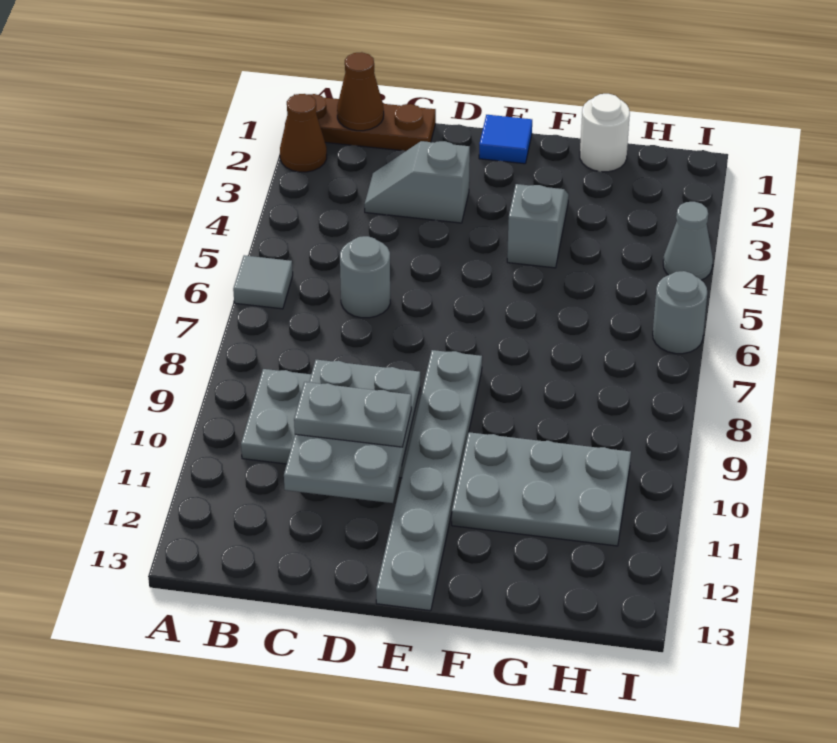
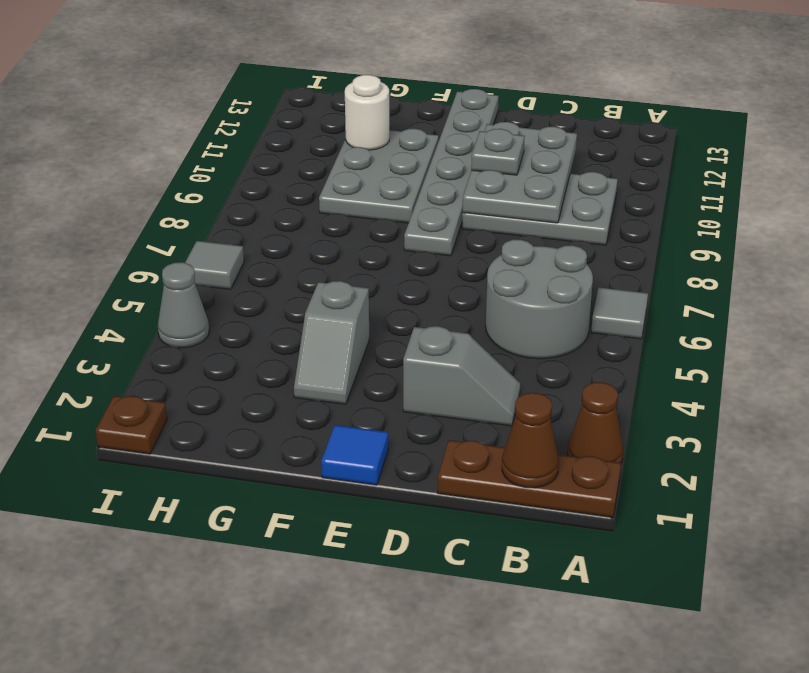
grey 1x1 round brick [340,236,390,318] -> grey 2x2 round brick [486,240,593,359]
grey 1x2 plate [294,382,411,447] -> grey 1x1 plate [471,129,525,175]
grey 2x3 plate [452,432,631,546] -> grey 2x3 plate turned to [319,129,439,223]
white 1x1 round brick [580,94,630,172] -> white 1x1 round brick moved to [345,75,389,150]
none -> brown 1x1 plate [95,396,167,454]
grey 1x1 round brick [653,271,707,354] -> grey 1x1 tile [185,241,244,289]

